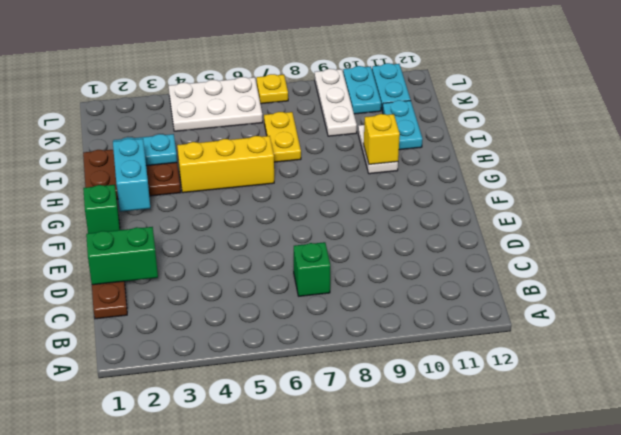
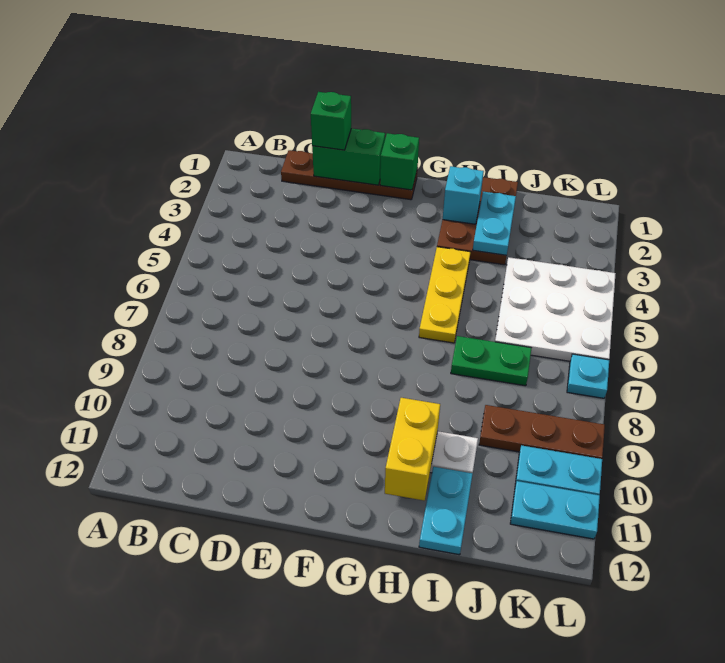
green 1x1 brick [294,242,330,296] -> green 1x1 brick moved to [311,92,351,150]
green 1x2 brick [86,227,158,285] -> green 1x2 brick turned to [312,128,385,185]
cyan 1x2 brick [113,139,150,212] -> cyan 1x1 brick [443,166,484,224]
yellow 1x3 brick [177,136,274,193] -> yellow 1x3 plate [419,247,470,343]
yellow 1x1 brick [364,114,400,164] -> yellow 1x2 brick [385,398,440,501]
yellow 1x2 plate [264,112,301,162] -> green 1x2 plate [451,336,531,386]
cyan 1x2 plate [383,100,423,150] -> cyan 1x2 plate turned to [419,467,473,555]
white 1x3 plate [315,69,357,136] -> brown 1x3 plate [479,405,605,459]
white 2x3 plate [169,77,263,131] -> white 3x3 plate [495,257,616,361]
yellow 1x1 plate [257,74,288,104] -> cyan 1x1 plate [567,354,609,398]

